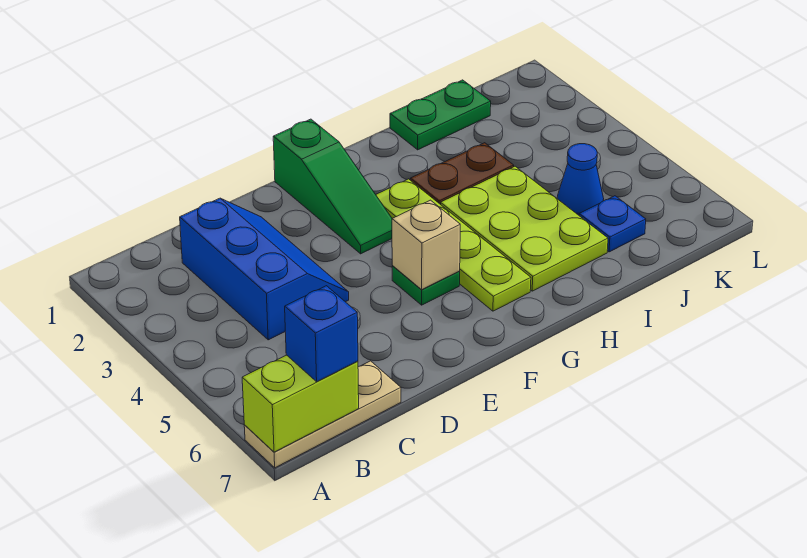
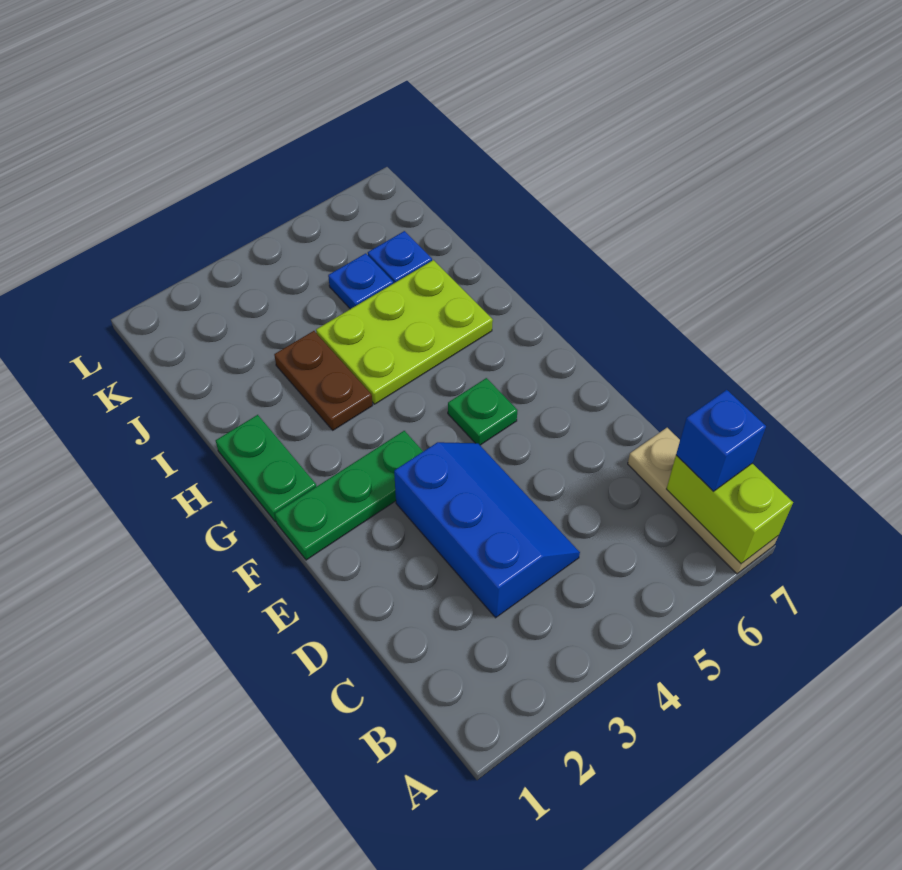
blue 2x3 slope [180,198,349,340] -> blue 2x3 slope turned to [394,442,580,618]
green 1x3 slope [273,119,392,254] -> green 1x3 plate [275,431,423,560]
tan 1x1 brick [392,200,460,289] -> none
lime 1x4 plate [376,179,531,311] -> none
green 1x2 plate [390,80,491,150] -> green 1x2 plate moved to [216,415,316,522]
blue 1x1 cone [557,144,604,215] -> blue 1x1 plate [328,253,393,309]

